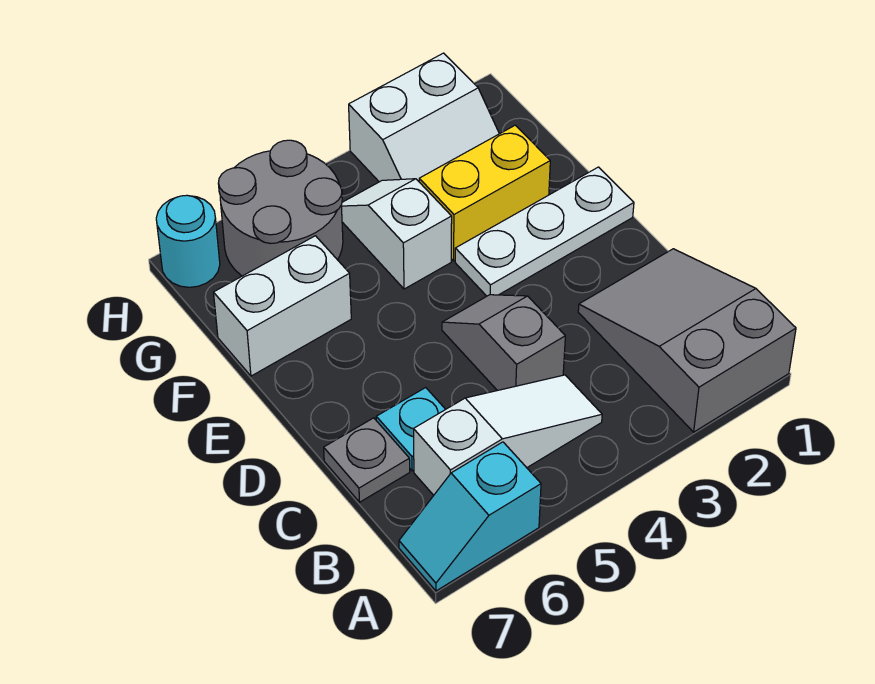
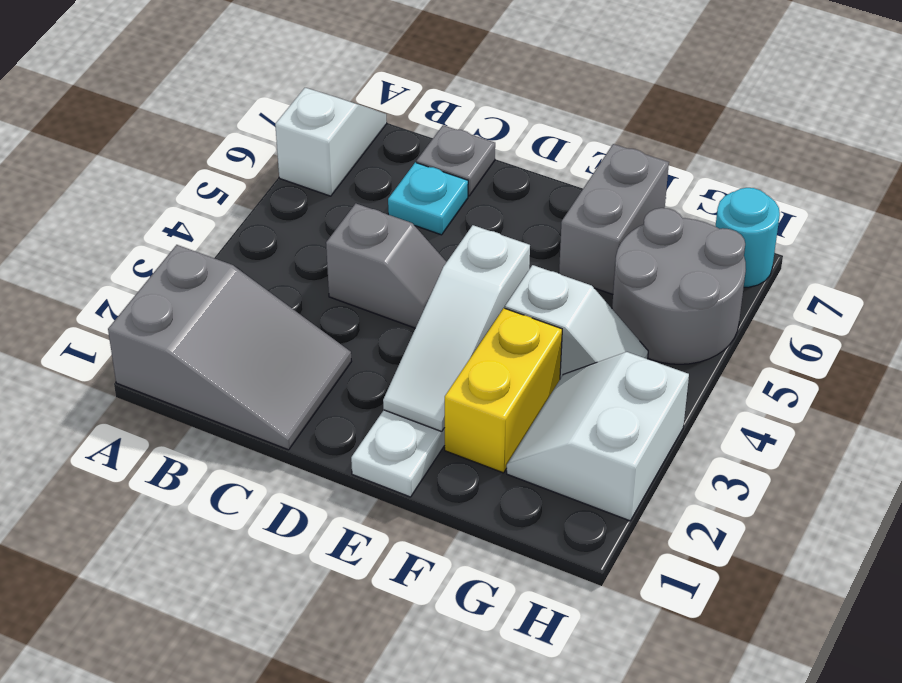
cyan 1x2 slope [399,442,541,591] -> white 1x2 slope [275,88,387,196]
white 1x3 slope [414,375,602,495] -> white 1x3 slope moved to [383,225,530,432]
white 1x2 brick [214,236,351,376] -> grey 1x2 brick [559,144,669,294]

